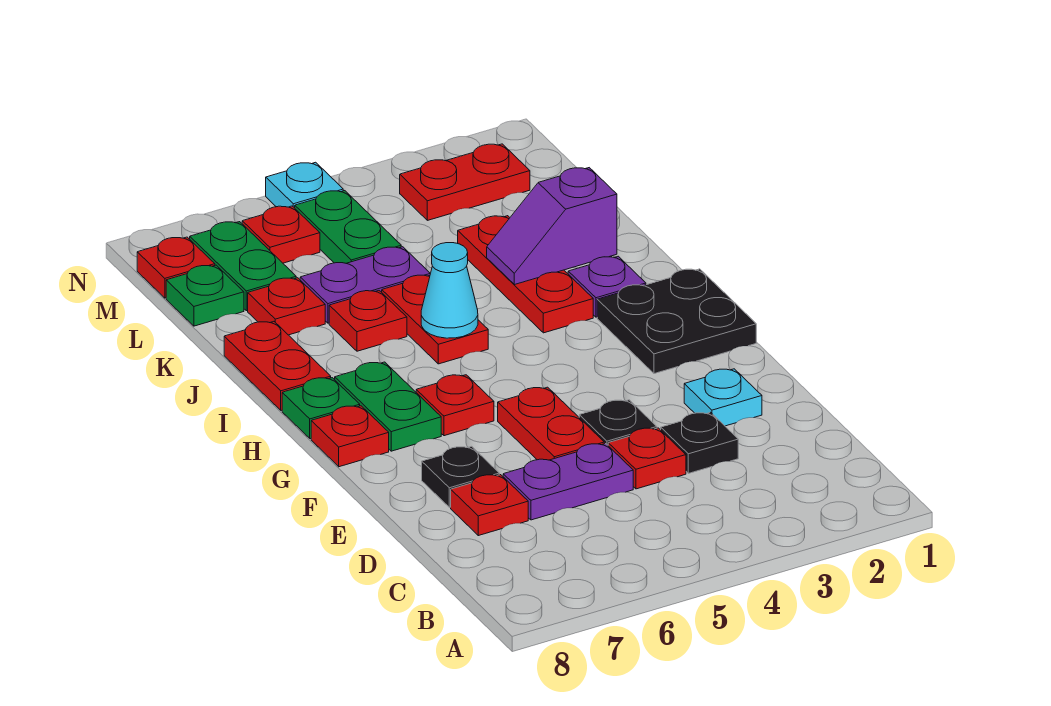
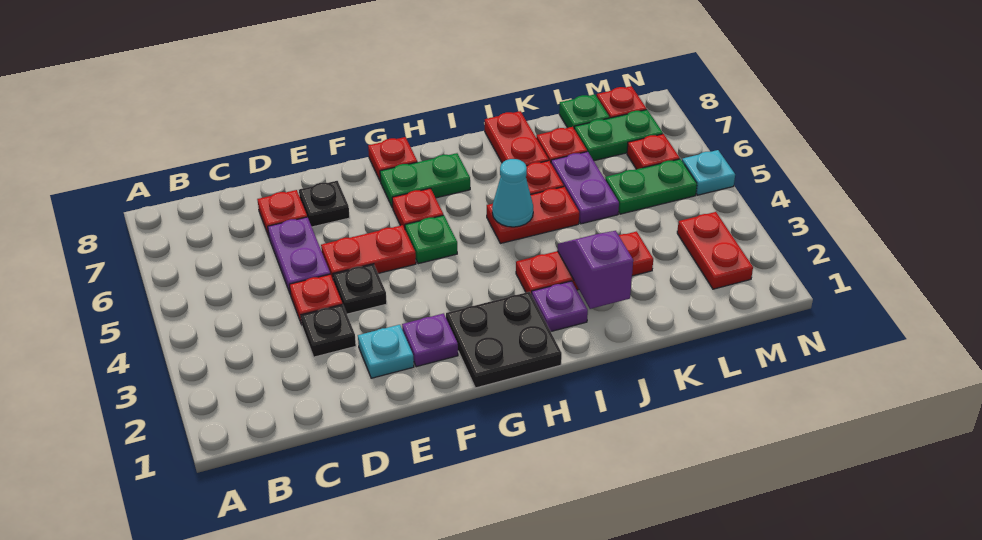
none -> purple 1x1 plate [402,313,458,367]
green 1x1 plate [282,378,360,439] -> green 1x1 plate moved to [405,215,457,264]
red 1x2 plate [224,322,331,410] -> red 1x2 plate turned to [485,111,549,166]

